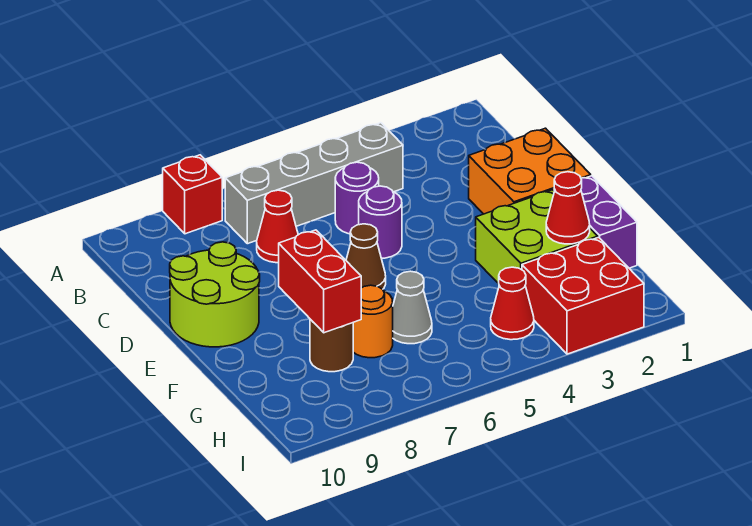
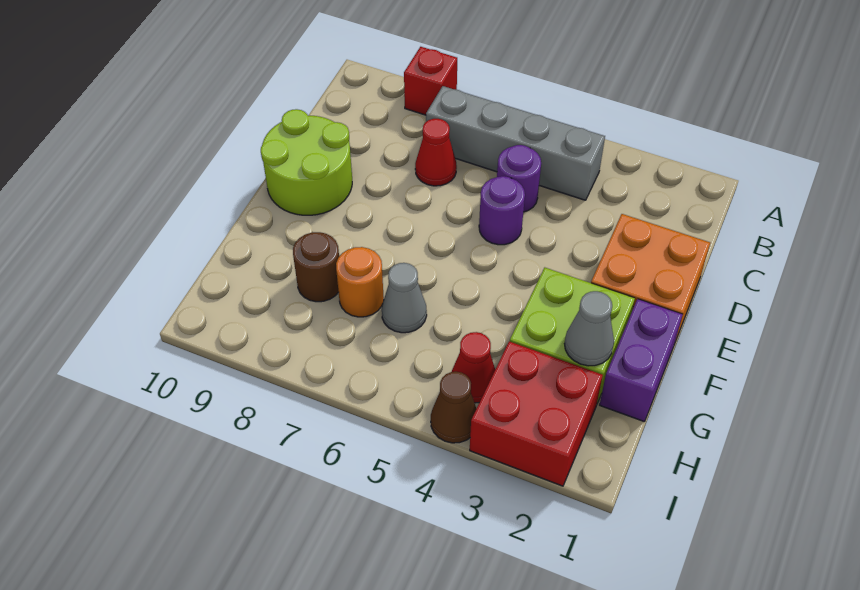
brown 1x1 cone [346,224,386,289] -> brown 1x1 cone moved to [431,372,477,443]
red 1x2 brick [279,230,361,333] -> none
red 1x1 cone [546,172,590,244] -> grey 1x1 cone [564,291,614,366]

